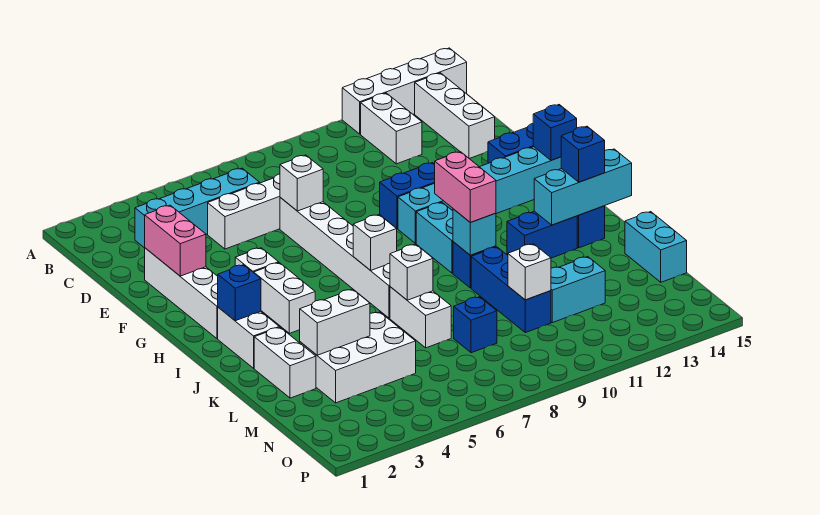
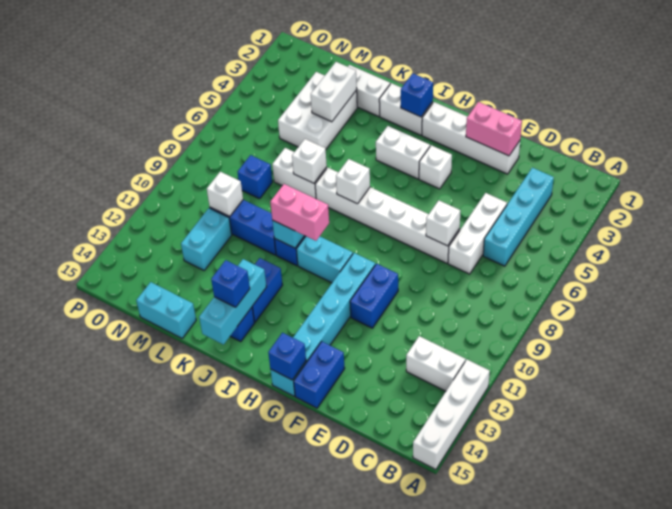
white 1x3 brick [415,73,495,159] -> none

